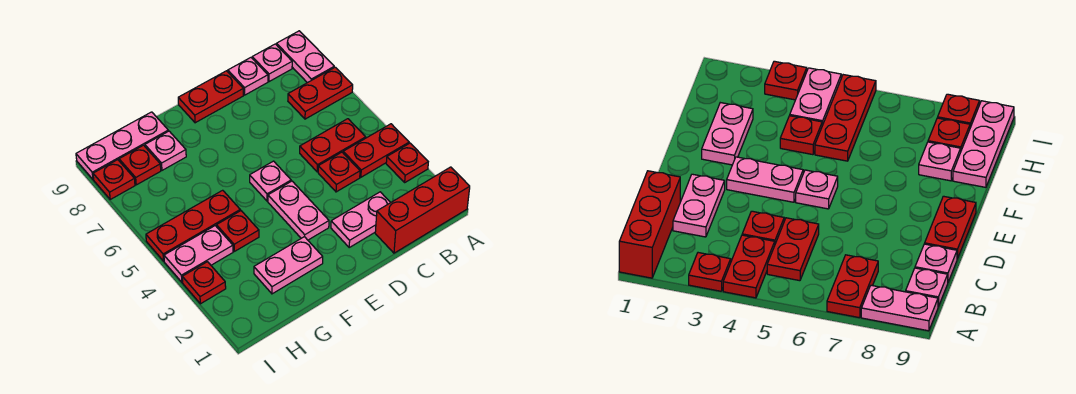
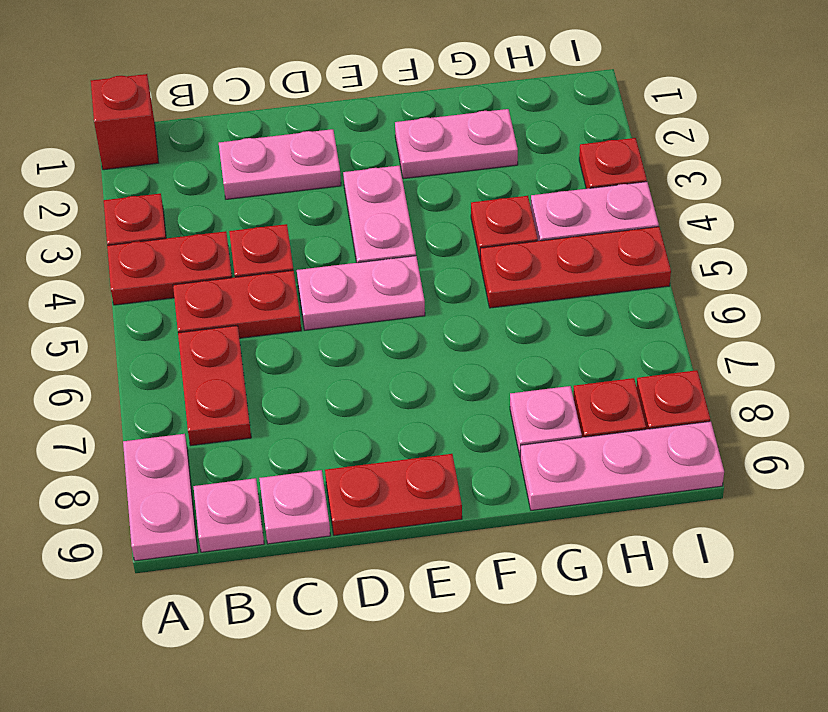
red 1x3 brick [375,167,470,253] -> red 1x1 brick [91,74,159,170]
red 1x2 plate [288,67,353,119] -> red 1x2 plate turned to [178,326,251,446]
pink 1x1 plate [250,161,291,201] -> pink 1x2 plate [297,256,425,330]

